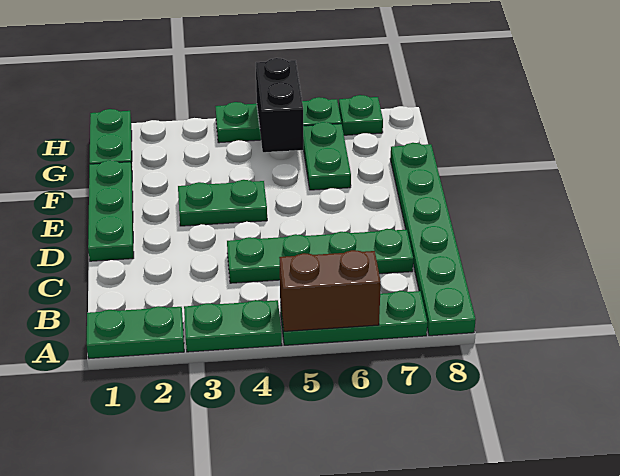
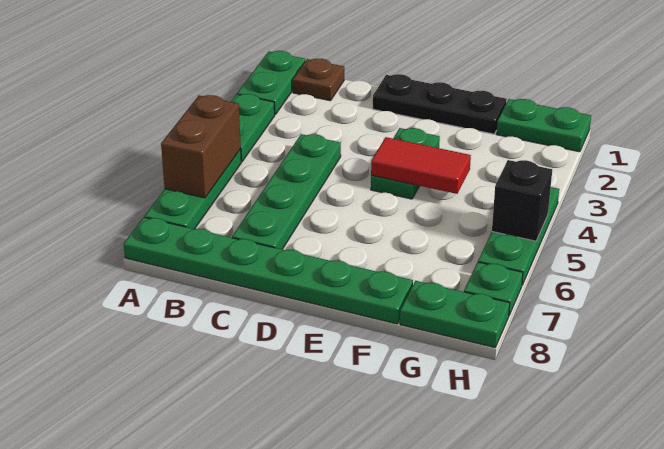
none -> brown 1x1 plate [293,59,344,101]
green 1x3 plate [88,160,134,261] -> black 1x3 plate [373,74,507,134]
none -> red 1x2 tile [371,137,471,194]
green 1x2 plate [303,122,351,190] -> green 1x2 plate moved to [400,281,510,348]
black 1x2 brick [256,58,303,152] -> black 1x1 brick [492,160,552,241]

